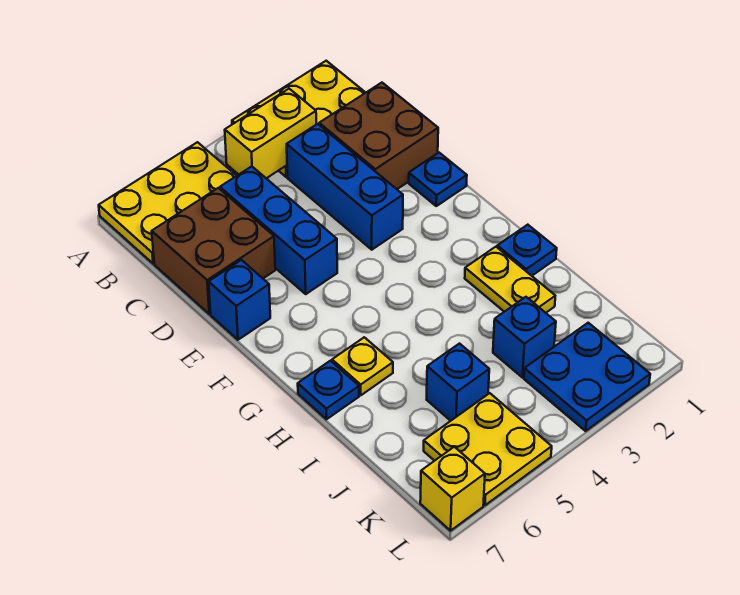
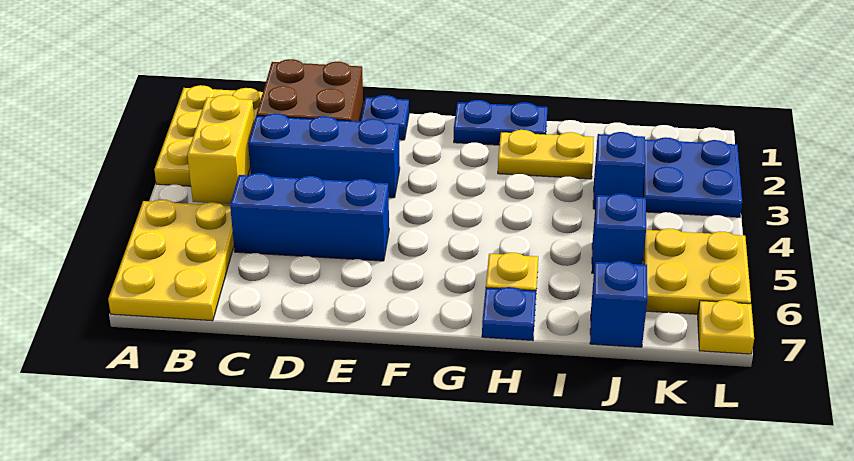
brown 2x2 brick [152,188,275,314] -> none
blue 1x1 brick [209,260,270,340] -> blue 1x1 brick moved to [590,261,647,347]
blue 1x1 plate [497,225,557,276] -> blue 1x2 plate [454,100,548,145]
yellow 1x1 brick [420,447,485,531] -> yellow 1x1 plate [698,300,754,354]

